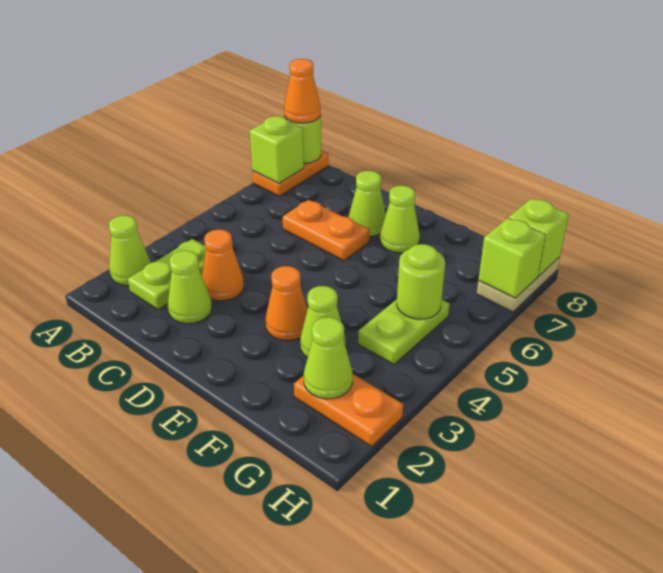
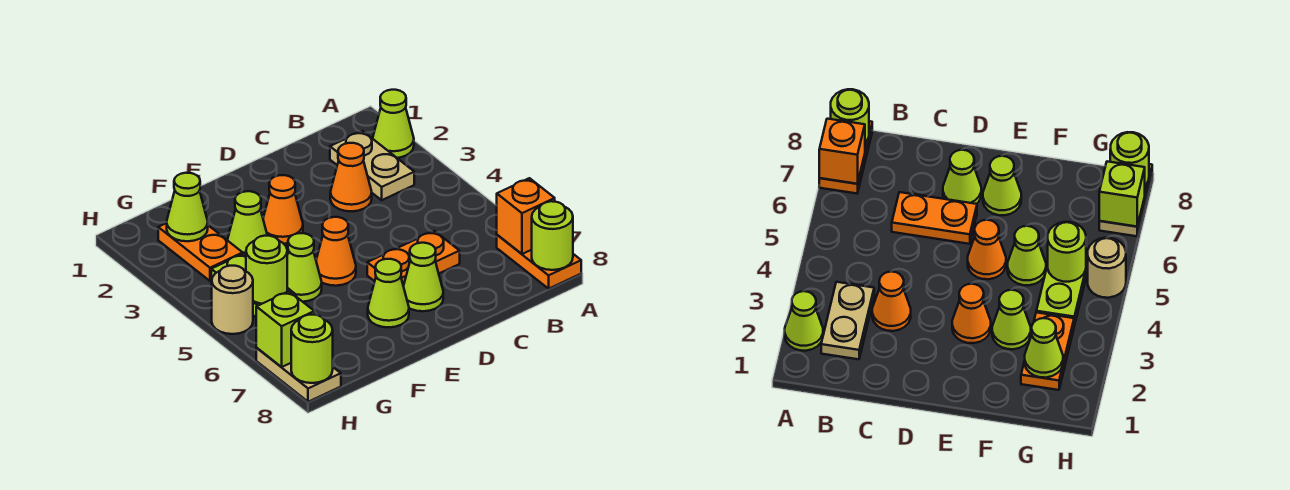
lime 1x1 brick [250,116,304,183] -> orange 1x1 brick [497,178,555,254]
orange 1x1 cone [284,59,321,123] -> orange 1x1 cone moved to [316,217,356,286]
lime 1x2 plate [128,239,206,310] -> tan 1x2 plate [330,131,414,200]
lime 1x1 cone [168,251,212,324] -> lime 1x1 cone moved to [287,233,322,302]
orange 1x2 plate [294,374,403,447] -> orange 1x2 plate turned to [158,223,243,281]
none -> tan 1x1 round brick [212,266,253,334]
lime 1x1 brick [509,198,569,276] -> lime 1x1 round brick [291,315,333,383]

